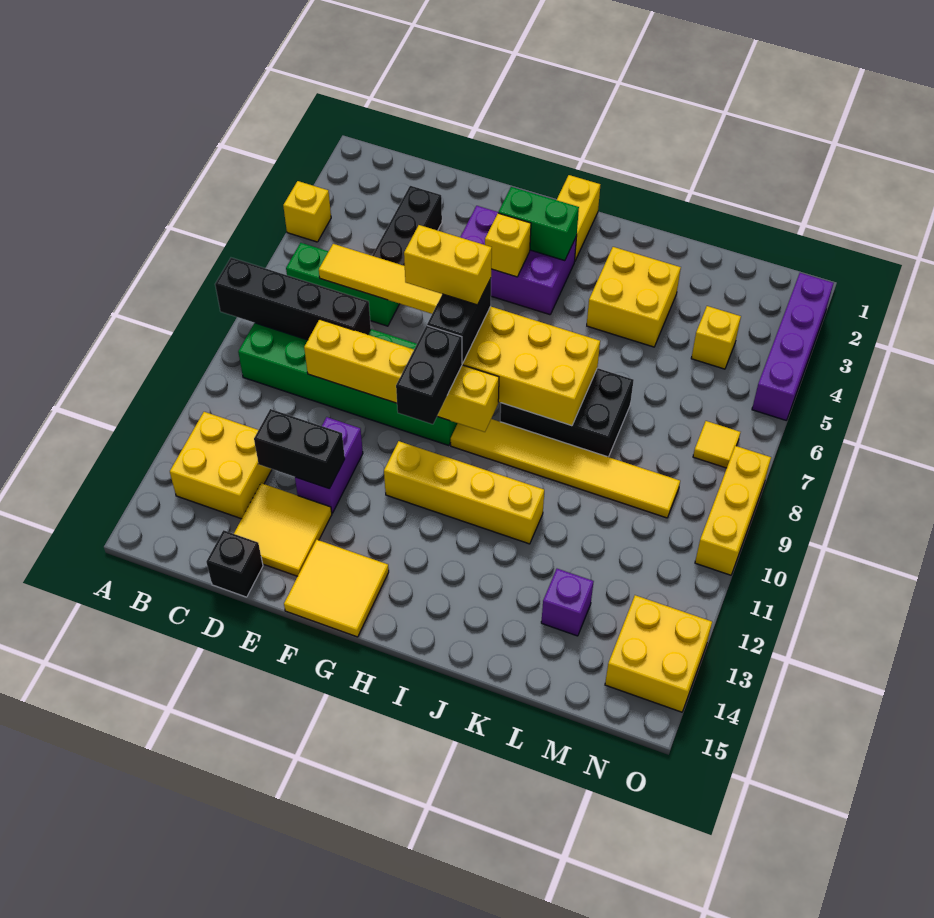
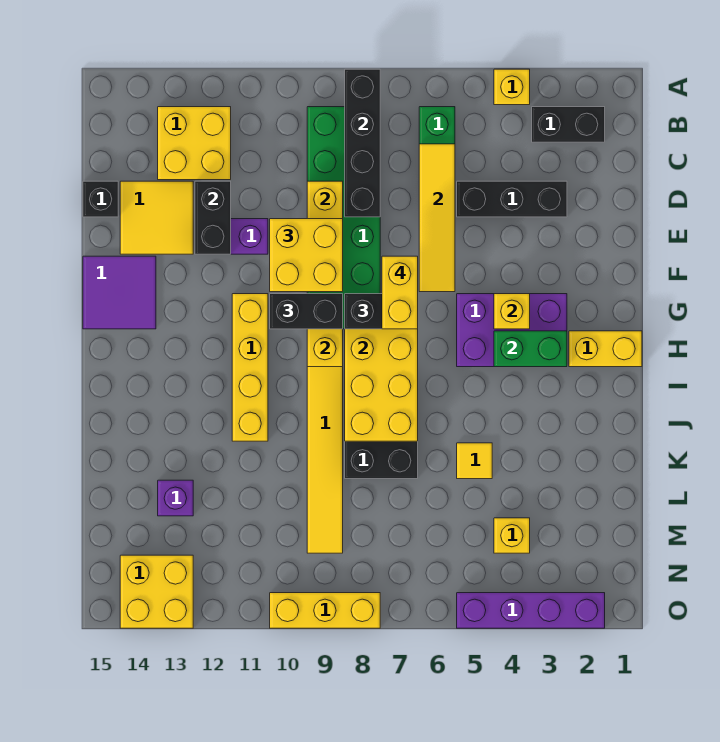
none -> black 1x2 brick [532,107,605,142]
purple 2x3 brick [460,206,577,315] -> purple 2x3 brick turned to [457,294,567,367]
yellow 2x2 tile [284,540,389,637] -> purple 2x2 tile [83,256,156,329]
green 1x2 brick [498,187,579,261] -> green 1x2 brick turned to [494,331,567,367]
yellow 2x2 brick [587,247,681,347] -> yellow 2x2 brick moved to [270,219,343,292]
yellow 1x1 tile [693,421,740,468] -> yellow 1x1 tile moved to [457,443,492,479]

